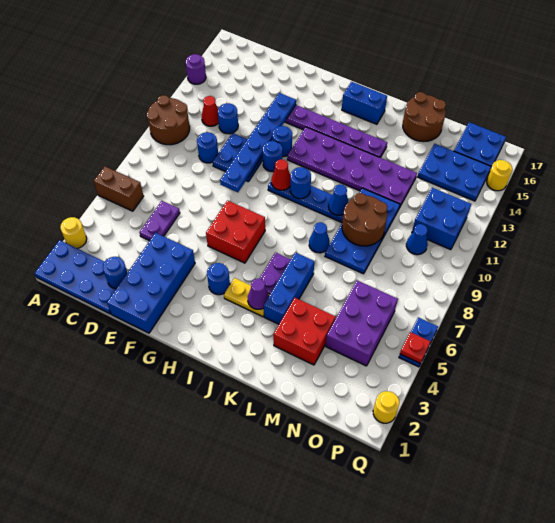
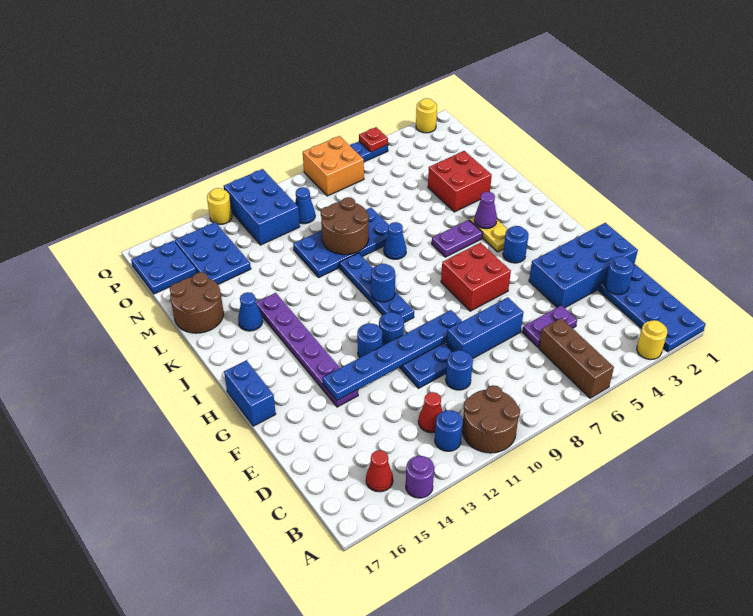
brown 1x2 brick [94,166,144,211] -> brown 1x3 brick [539,318,614,398]
blue 1x1 round brick [218,103,238,134] -> blue 1x1 round brick moved to [435,410,463,451]
red 1x1 cone [271,159,291,190] -> red 1x1 cone moved to [366,450,393,492]
purple 2x6 plate [287,127,417,206] -> none
blue 1x2 brick [342,82,387,124] -> blue 1x2 brick moved to [224,360,276,426]
blue 1x3 brick [264,252,314,324] -> blue 1x3 brick moved to [446,297,524,359]
blue 1x1 cone [328,184,349,215] -> blue 1x1 cone moved to [238,292,263,331]
purple 2x3 brick [326,280,398,366] -> none
blue 2x2 brick [412,188,471,250] -> blue 2x3 brick [224,169,300,245]
none -> orange 2x2 brick [303,136,364,196]
yellow 1x1 round brick [487,160,512,191] -> yellow 1x1 round brick moved to [207,188,232,224]

